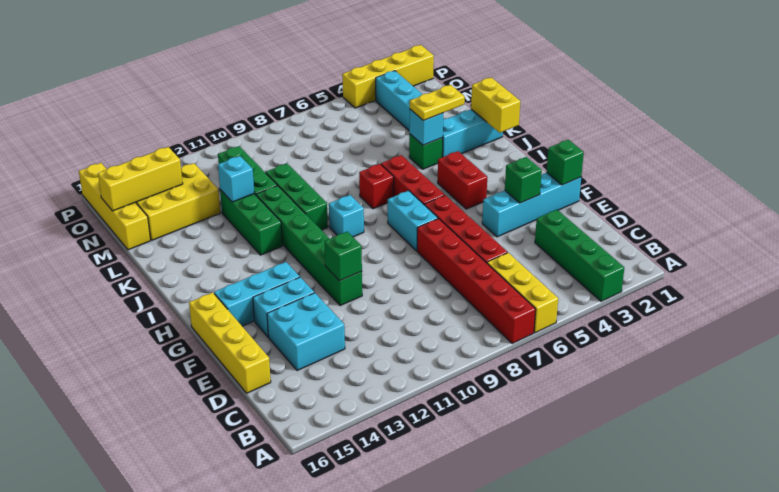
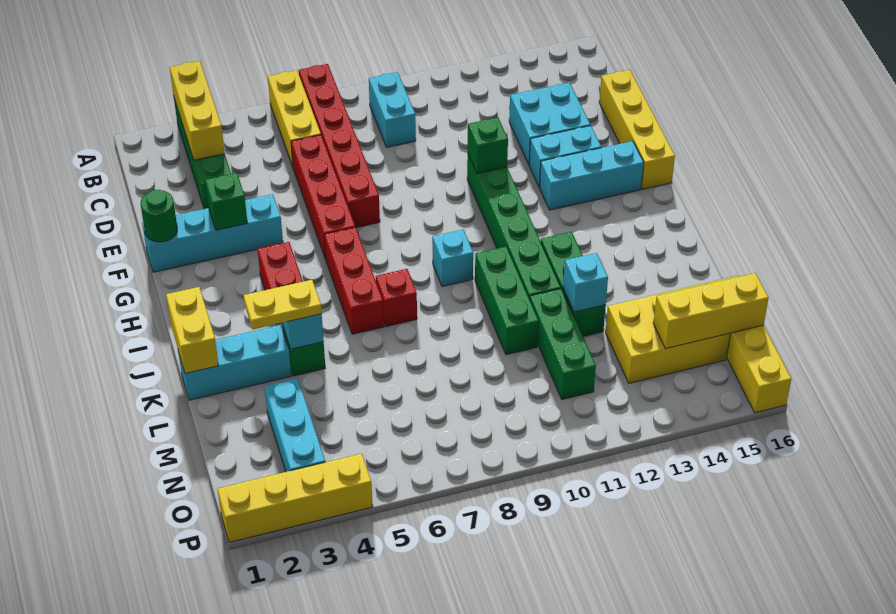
none -> yellow 1x3 brick [170,61,225,160]
green 1x1 brick [547,140,584,185] -> green 1x1 round brick [141,190,177,242]
cyan 1x2 brick [388,191,438,251] -> cyan 1x2 brick moved to [369,72,416,147]

